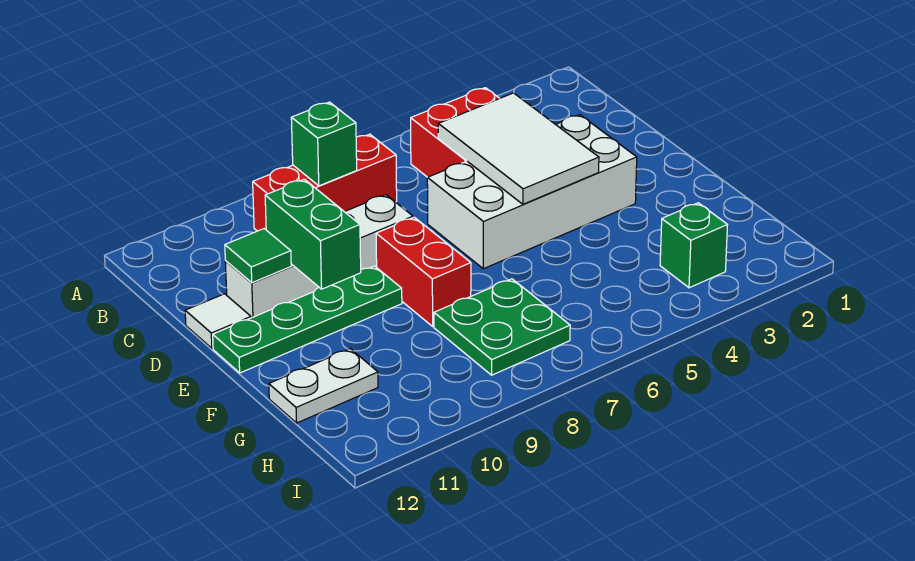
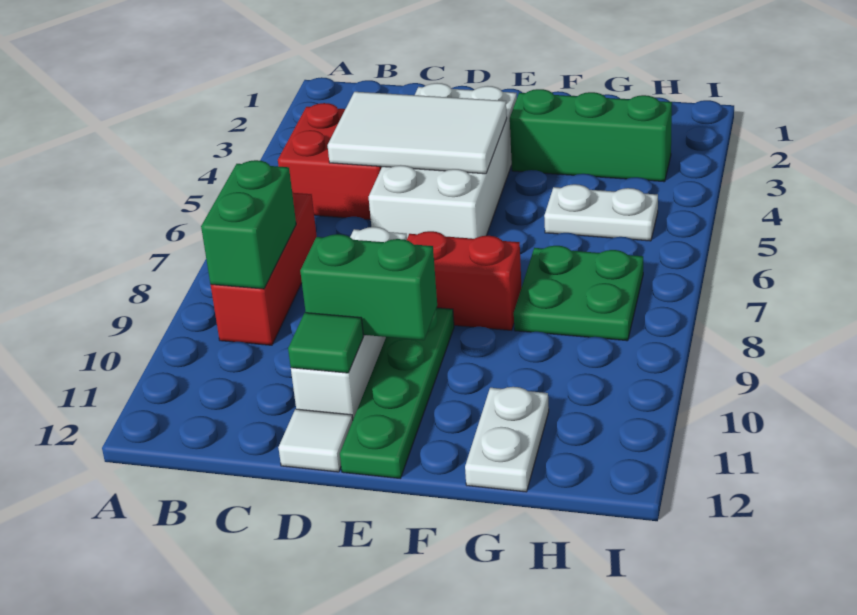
green 1x1 brick [291,102,357,186] -> green 1x2 brick [201,160,296,289]
none -> white 1x2 plate [544,184,658,241]
green 1x1 brick [660,203,727,288] -> green 1x3 brick [510,89,672,182]

